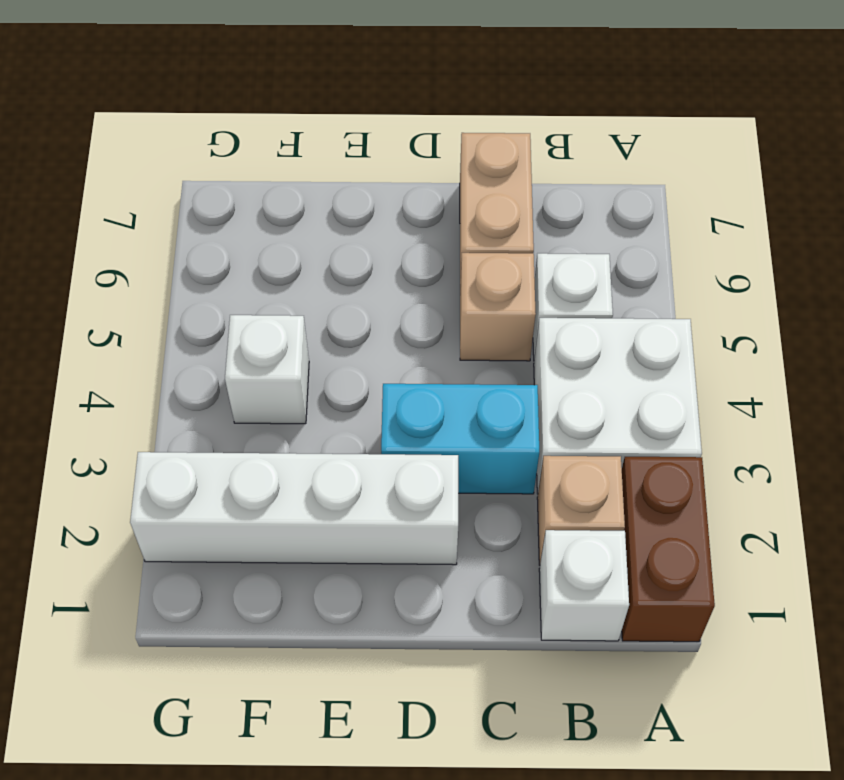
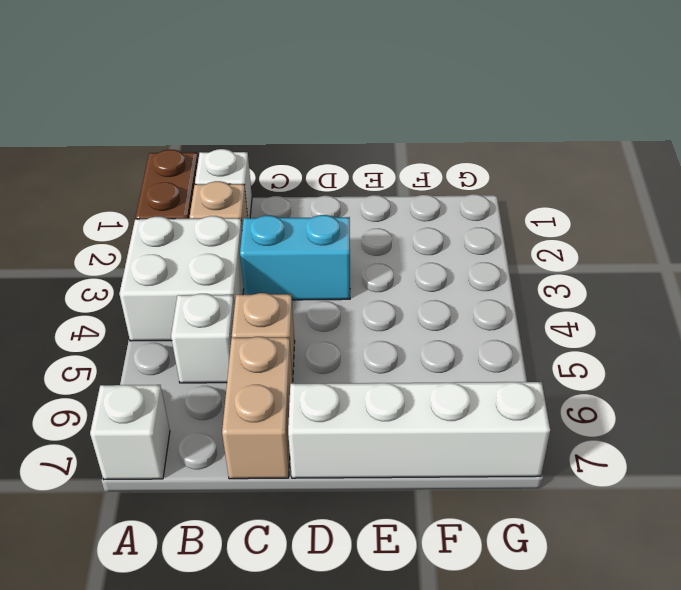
white 1x4 brick [130,452,458,565] -> white 1x4 brick moved to [288,382,550,478]
white 1x1 brick [225,315,309,424] -> white 1x1 brick moved to [90,385,170,480]

